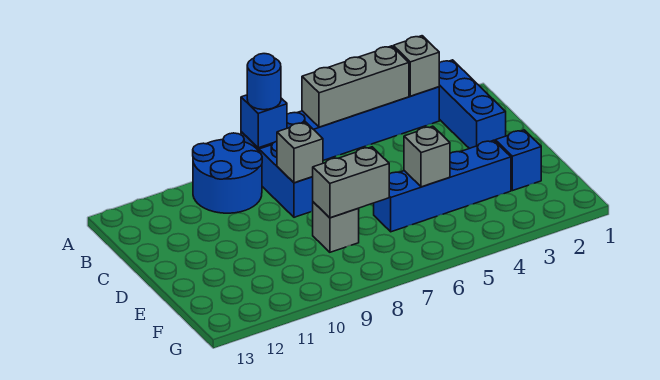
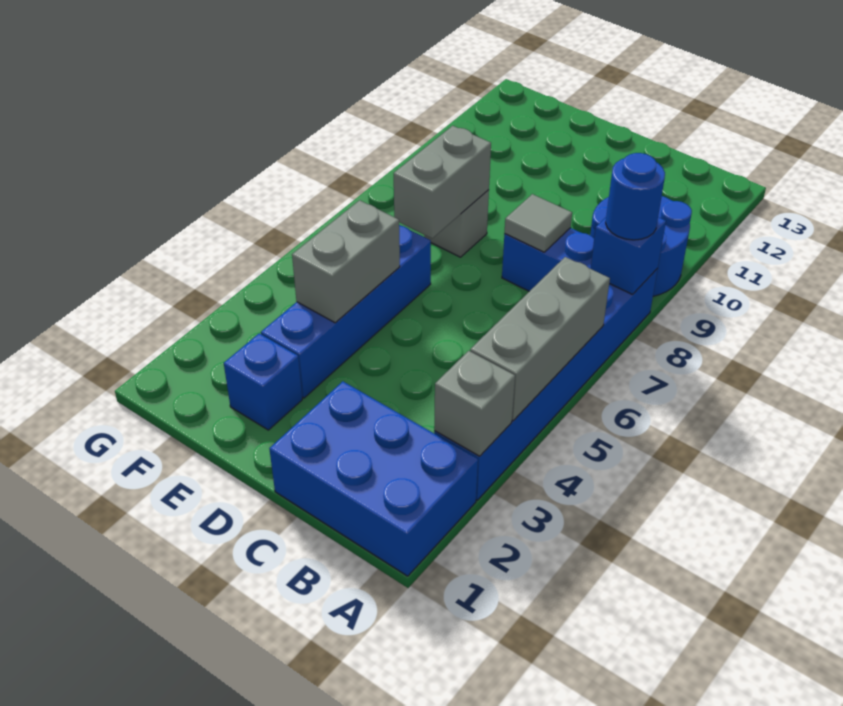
blue 1x3 brick [439,60,506,149] -> blue 2x3 brick [269,381,478,576]
grey 1x1 brick [277,122,323,183] -> grey 1x1 tile [505,194,572,252]
grey 1x1 brick [404,126,450,187] -> grey 1x2 brick [292,200,400,323]

